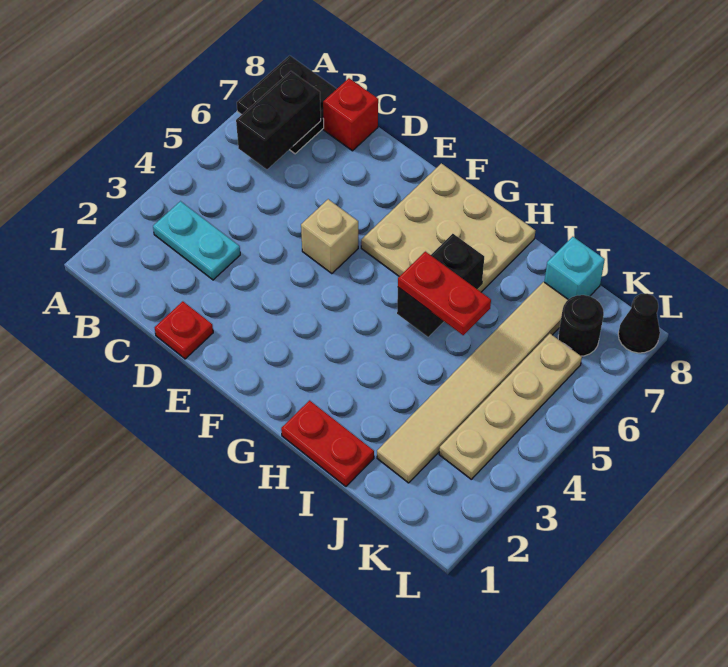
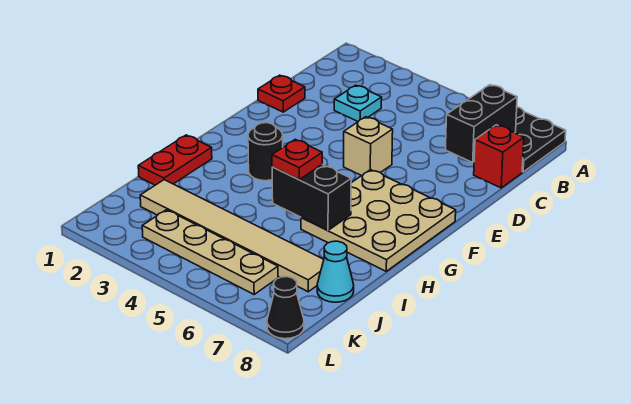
cyan 1x2 plate [153,201,240,280] -> cyan 1x1 plate [334,85,382,121]
black 1x2 brick [236,71,321,169] -> black 1x2 brick turned to [445,85,517,162]
red 1x2 plate [398,252,491,335] -> red 1x1 plate [272,139,322,180]
cyan 1x1 brick [545,237,605,300] -> cyan 1x1 cone [317,241,354,302]
black 1x1 round brick [558,295,604,356] -> black 1x1 round brick moved to [248,123,283,181]

